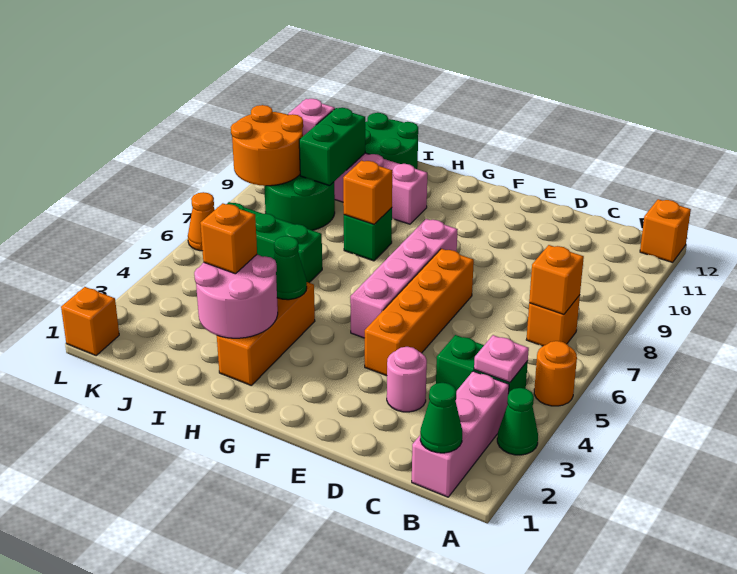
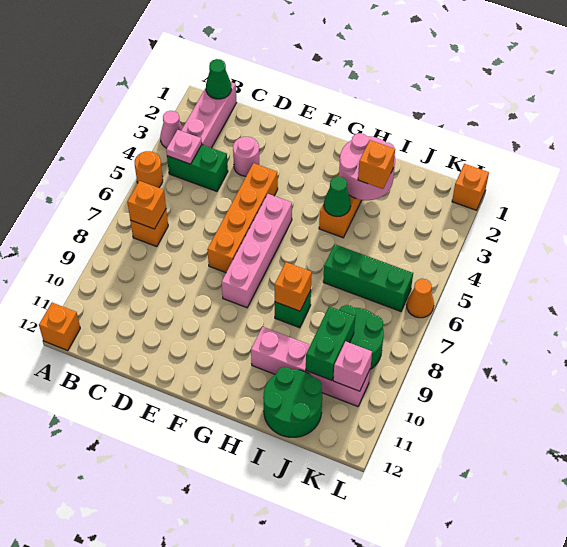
green 1x1 cone [497,388,538,455] -> pink 1x1 cone [160,111,183,148]
orange 2x2 round brick [231,105,303,186] -> none

